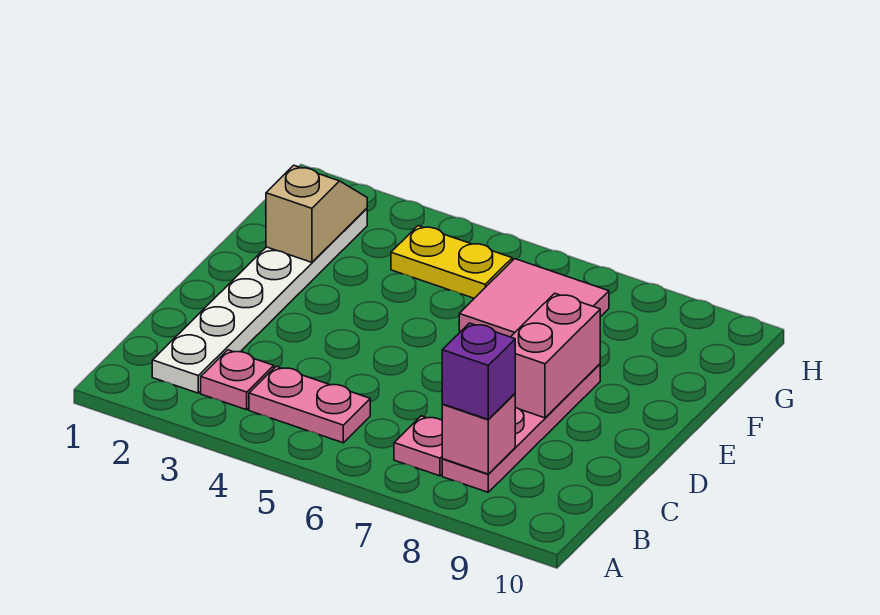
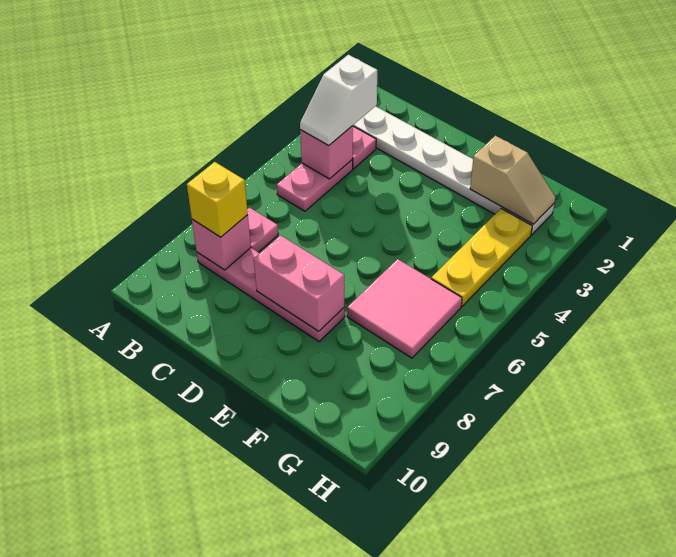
none -> white 1x2 slope [300,55,377,146]
none -> pink 1x1 brick [300,126,353,179]
purple 1x1 brick [442,323,515,420] -> yellow 1x1 brick [187,162,248,237]
yellow 1x2 plate [391,226,512,298] -> yellow 1x3 plate [431,209,532,306]

